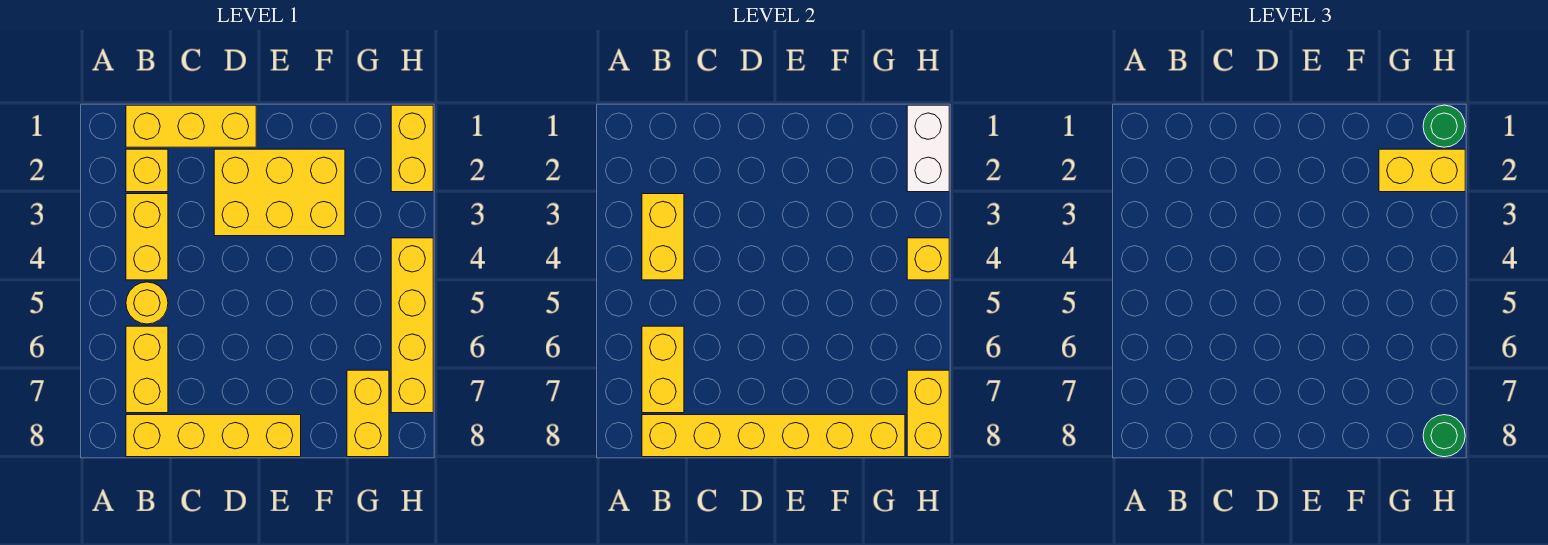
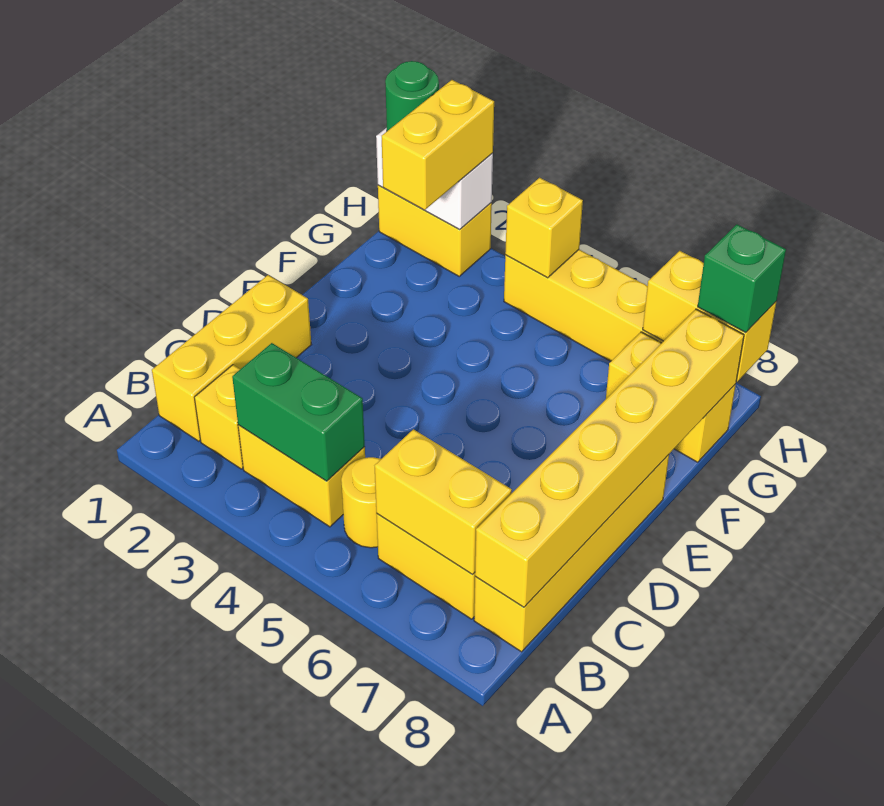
yellow 1x2 brick [642,194,684,280] -> green 1x2 brick [232,343,365,481]
yellow 2x3 brick [214,149,345,236] -> none
green 1x1 round brick [1423,415,1465,457] -> green 1x1 brick [698,224,786,333]

